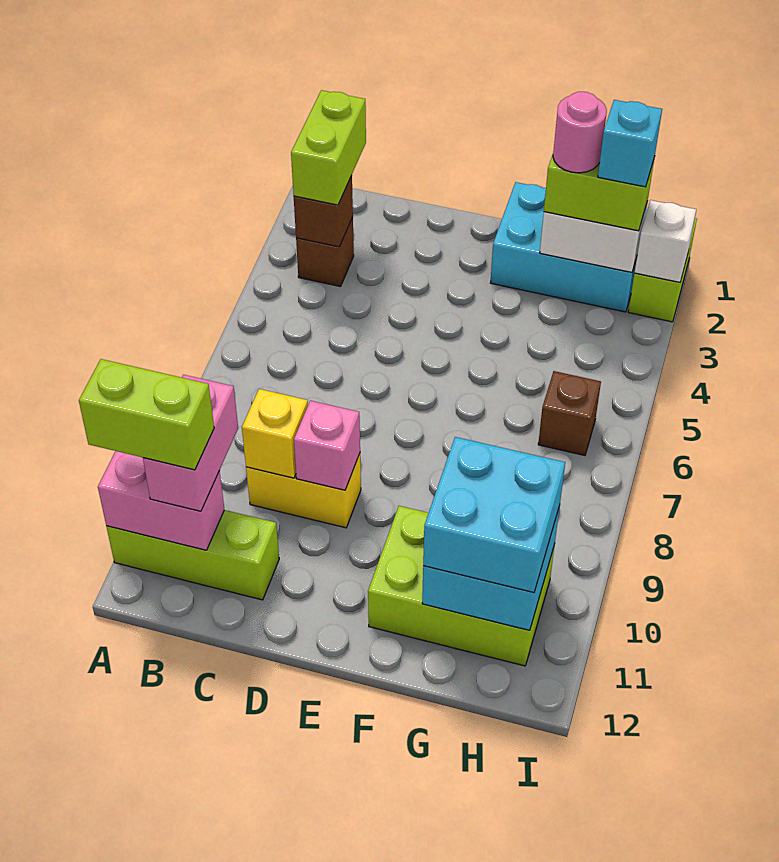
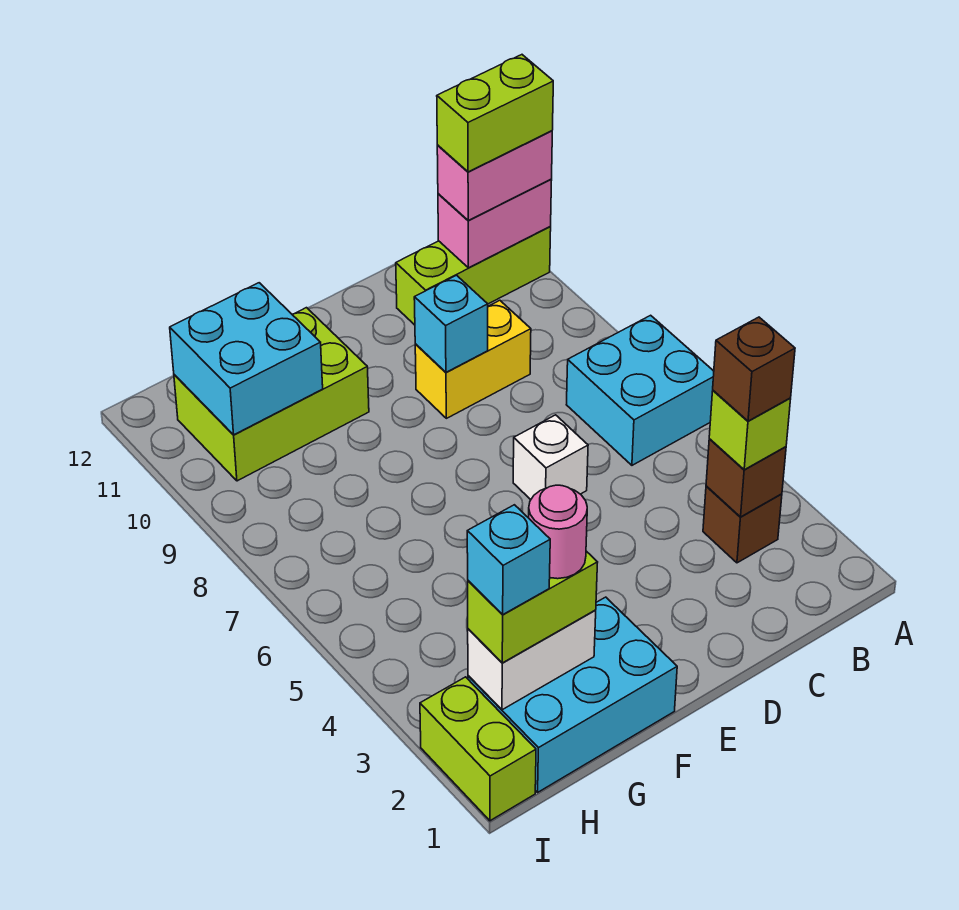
lime 1x2 brick [291,90,366,205] -> lime 1x1 brick [709,391,791,470]
pink 1x2 brick [143,375,238,511] -> pink 1x2 brick turned to [437,131,552,220]
yellow 1x1 brick [242,389,308,478] -> none
pink 1x1 brick [294,401,360,490] -> cyan 1x1 brick [414,275,488,373]
cyan 2x2 brick [423,437,565,592] -> cyan 2x2 brick moved to [566,315,714,465]
brown 1x1 brick [538,371,601,455] -> brown 1x1 brick moved to [713,317,795,421]
white 1x1 brick [635,200,696,282] -> white 1x1 brick moved to [513,415,588,500]

